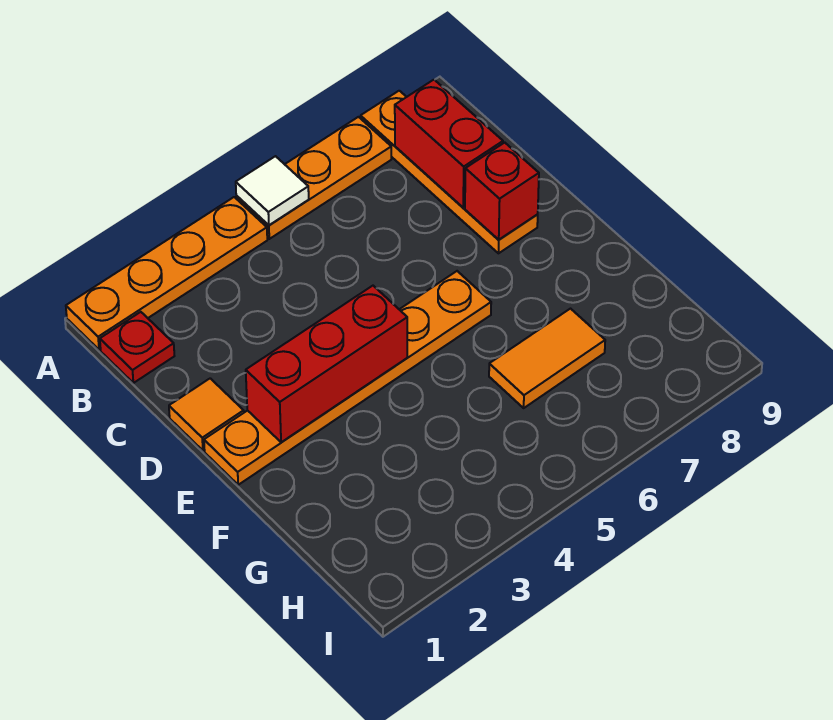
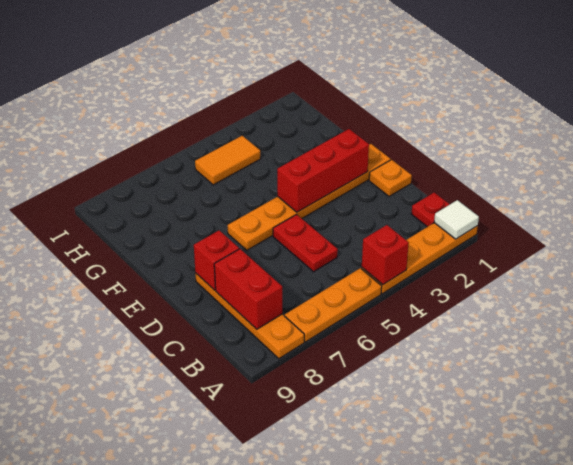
none -> red 1x1 brick [362,225,409,285]
white 1x1 tile [236,156,309,225] -> white 1x1 tile moved to [434,200,479,239]
none -> red 1x2 plate [273,214,338,272]
orange 1x1 tile [169,378,244,450] -> orange 1x1 plate [369,160,412,196]
orange 1x2 tile [489,309,605,408] -> orange 1x2 tile moved to [195,136,261,185]

